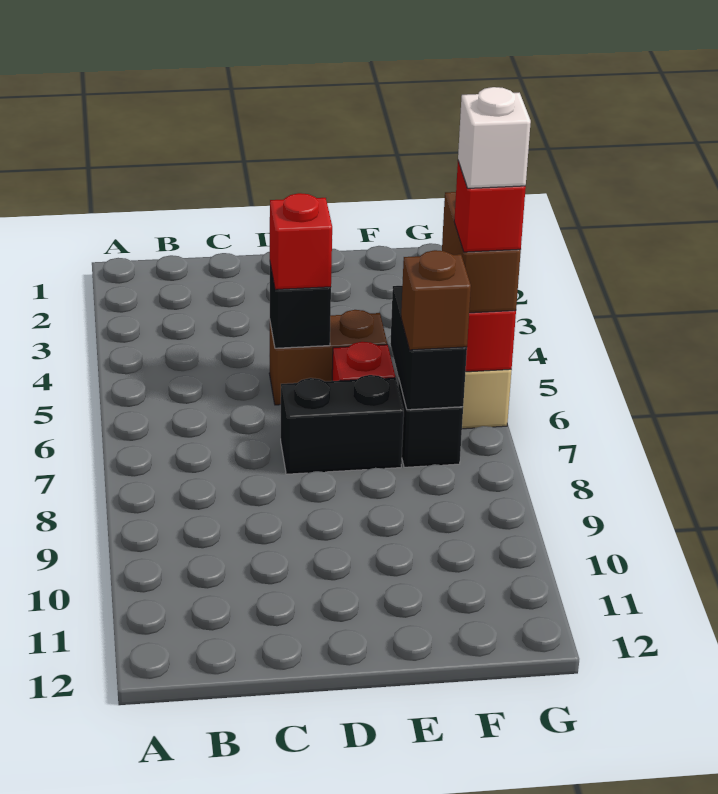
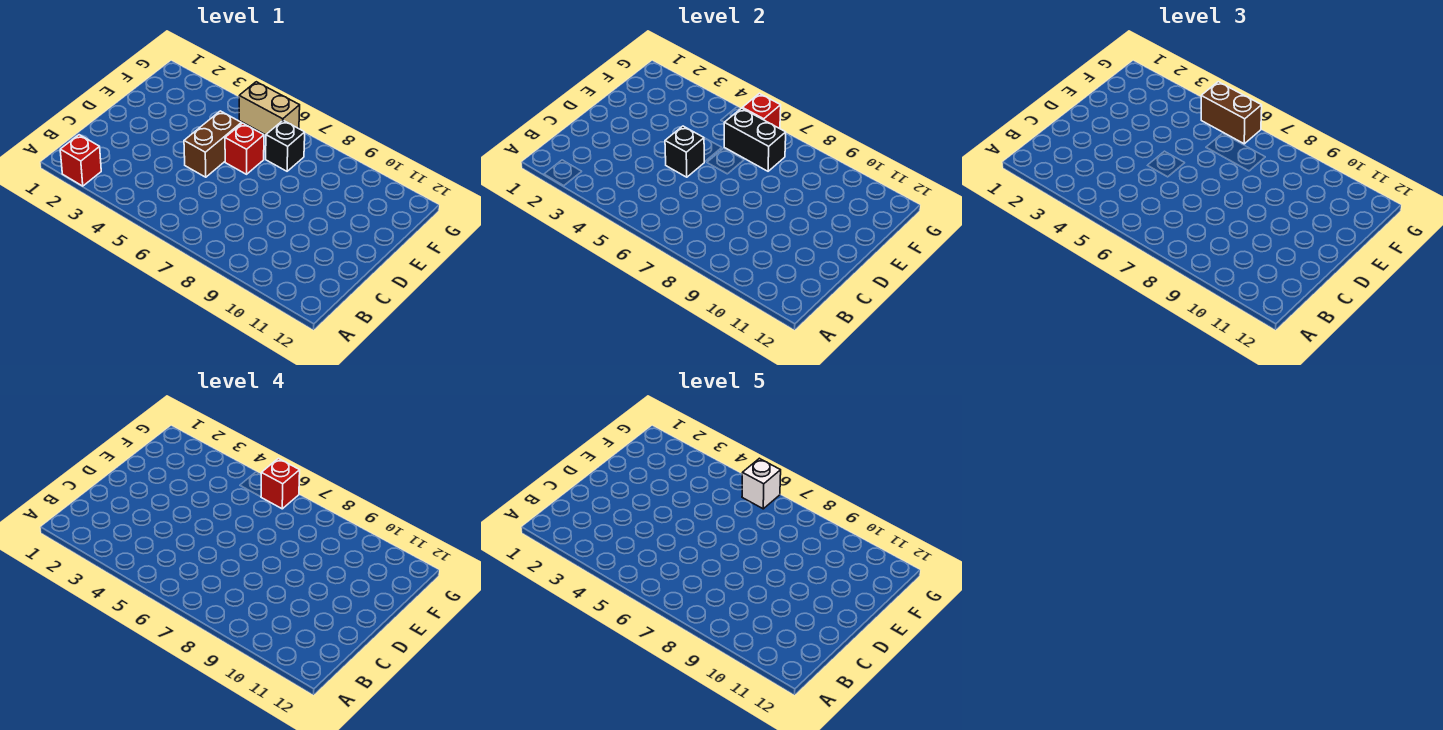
red 1x1 brick [270,193,332,290] -> red 1x1 brick moved to [60,135,101,186]
black 1x2 brick [281,375,404,474] -> none
brown 1x1 brick [401,250,471,350] -> none

